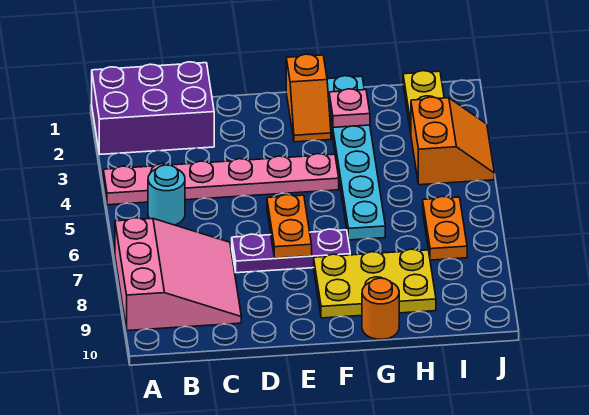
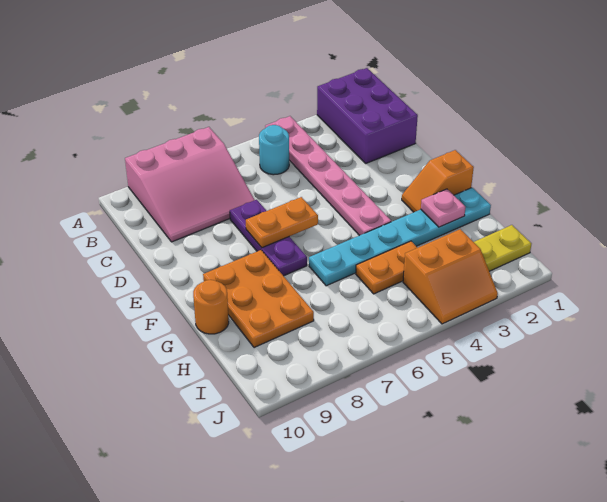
yellow 2x3 plate [314,249,436,318] -> orange 2x3 plate [203,250,314,348]
orange 1x2 plate [423,197,467,260] -> orange 1x2 plate moved to [356,241,417,294]

